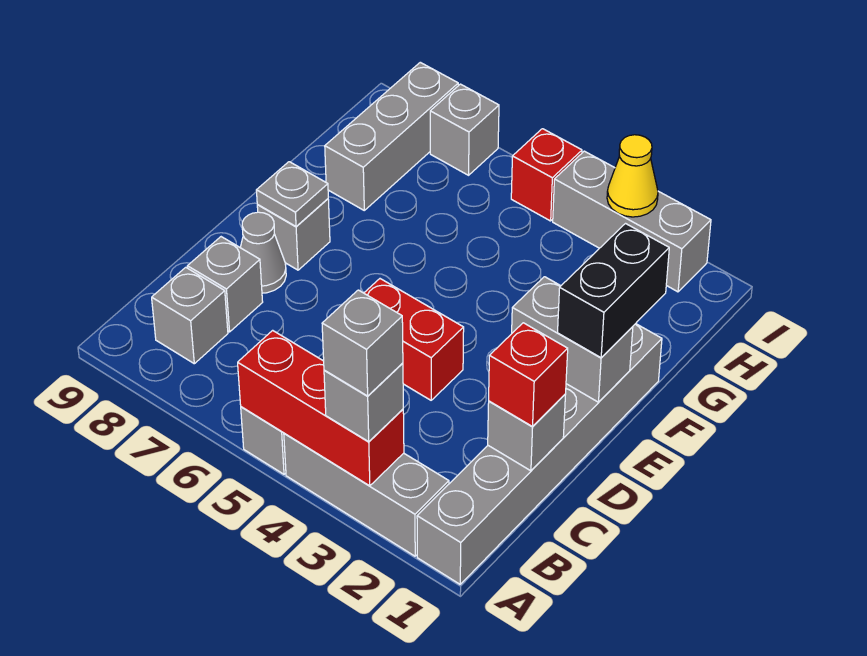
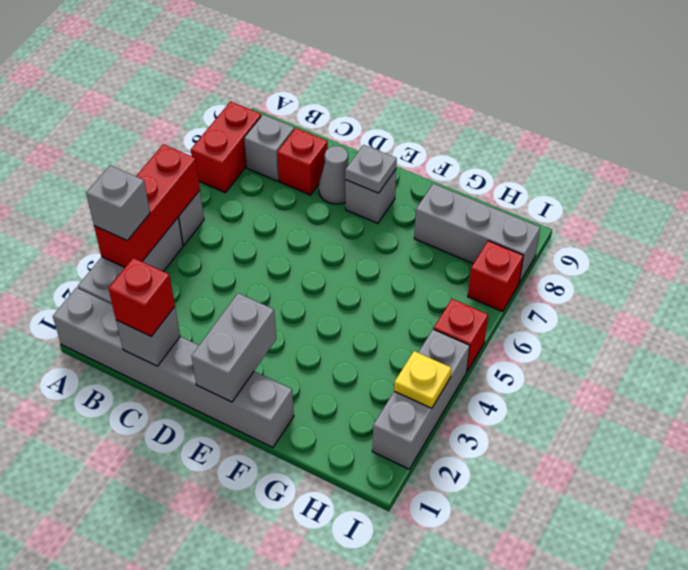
grey 1x1 brick [322,290,403,396] -> none
grey 1x1 brick [187,237,263,332] -> red 1x1 brick [277,128,328,195]
red 1x2 brick [364,279,464,400] -> red 1x2 brick moved to [191,101,261,193]
black 1x2 brick [558,224,669,358] -> none
yellow 1x1 cone [607,135,658,217] -> yellow 1x1 plate [394,351,452,408]
grey 1x1 brick [430,84,499,175] -> red 1x1 brick [468,241,523,312]

